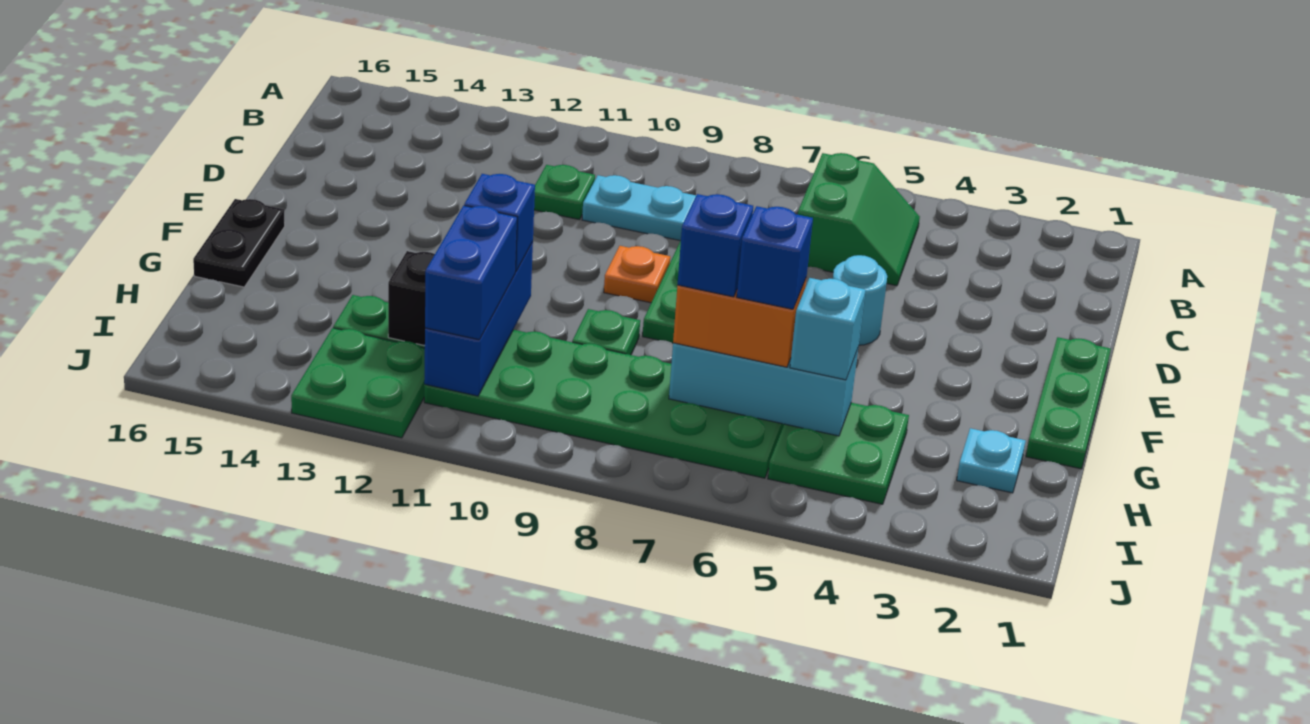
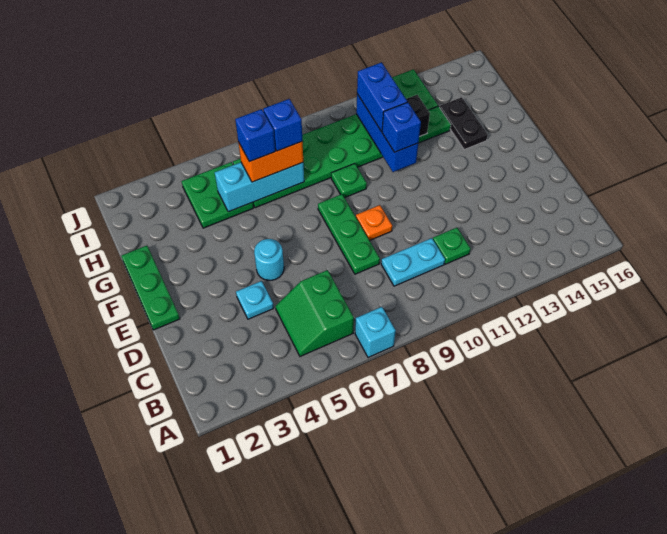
black 1x2 plate [193,199,285,287] -> black 1x2 plate moved to [440,97,488,149]
cyan 1x1 plate [957,428,1026,493] -> cyan 1x1 plate moved to [236,281,274,319]
cyan 1x1 brick [790,278,866,380] -> cyan 1x1 brick moved to [355,307,396,357]

